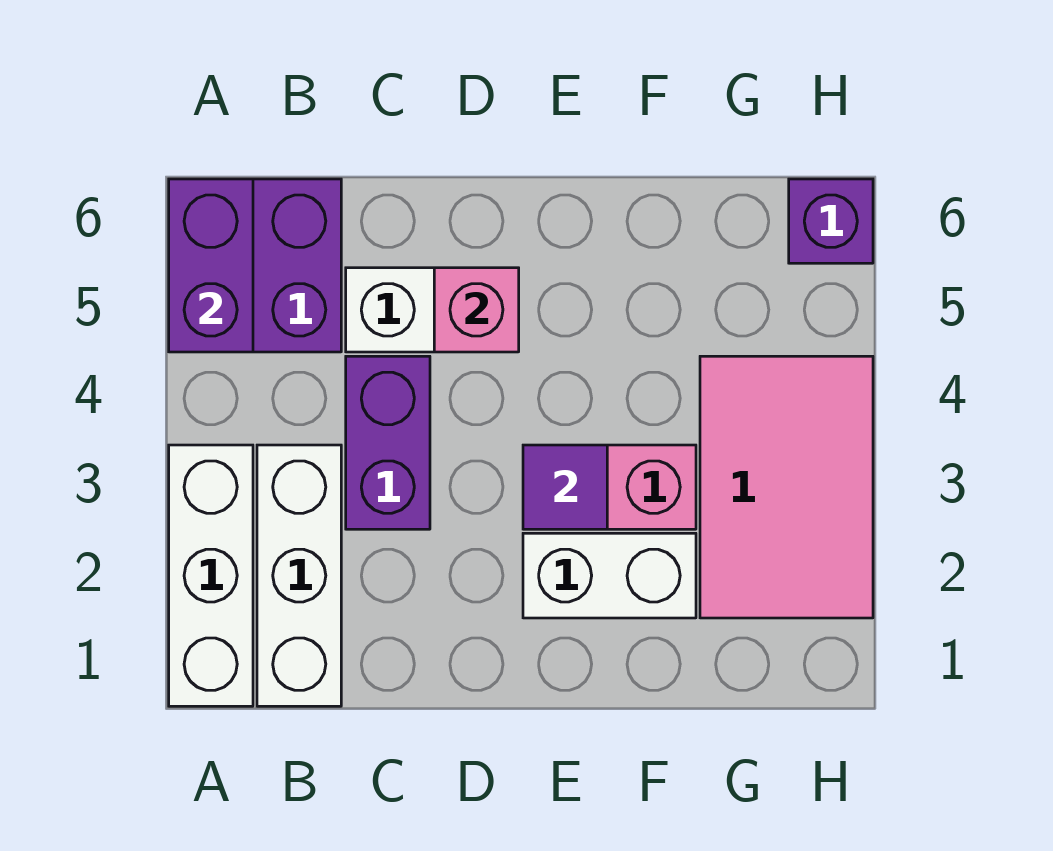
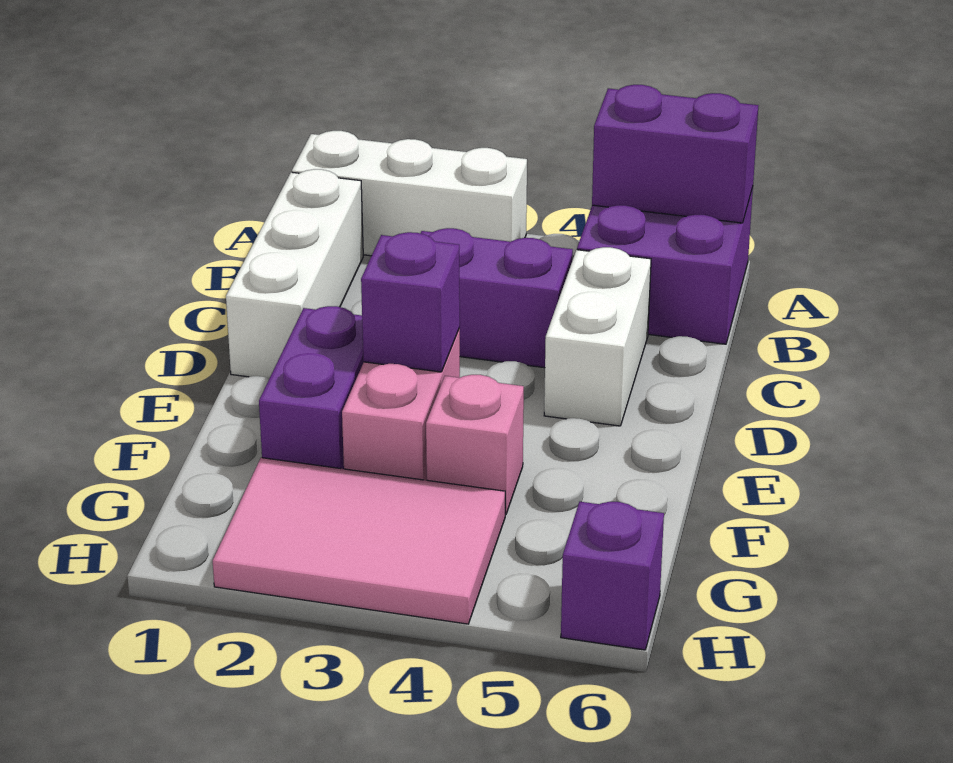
white 1x3 brick [257,445,341,706] -> white 1x3 brick turned to [226,169,363,378]
pink 1x1 brick [434,268,519,352] -> pink 1x1 brick moved to [426,375,524,515]
white 1x2 brick [523,533,696,618] -> purple 1x2 brick [259,306,364,469]
purple 1x1 tile [523,445,607,529] -> purple 1x1 brick [361,232,460,372]

